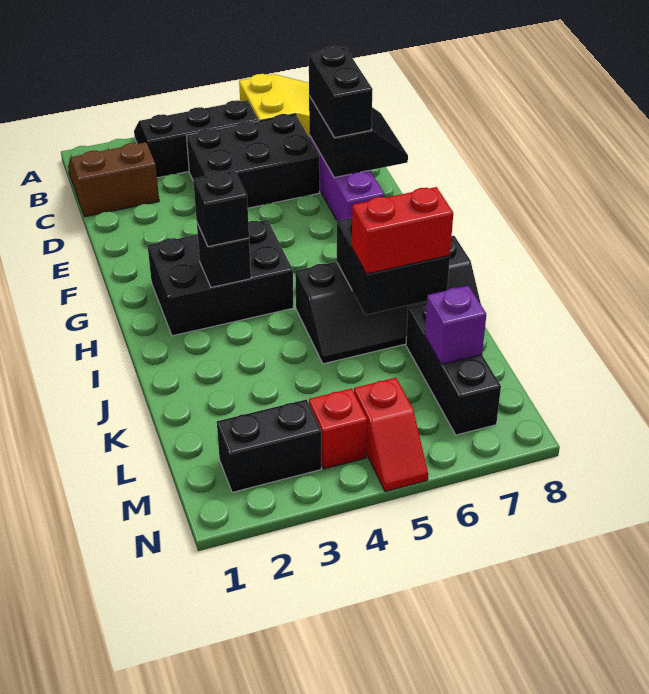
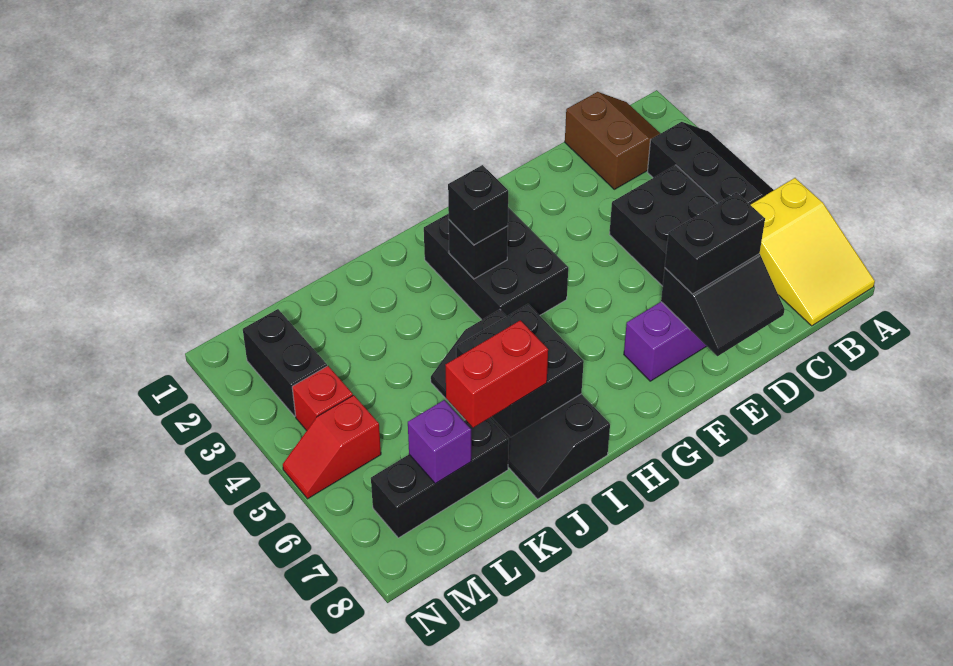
red 1x2 brick [352,187,453,274] -> red 1x2 brick turned to [446,320,548,428]

